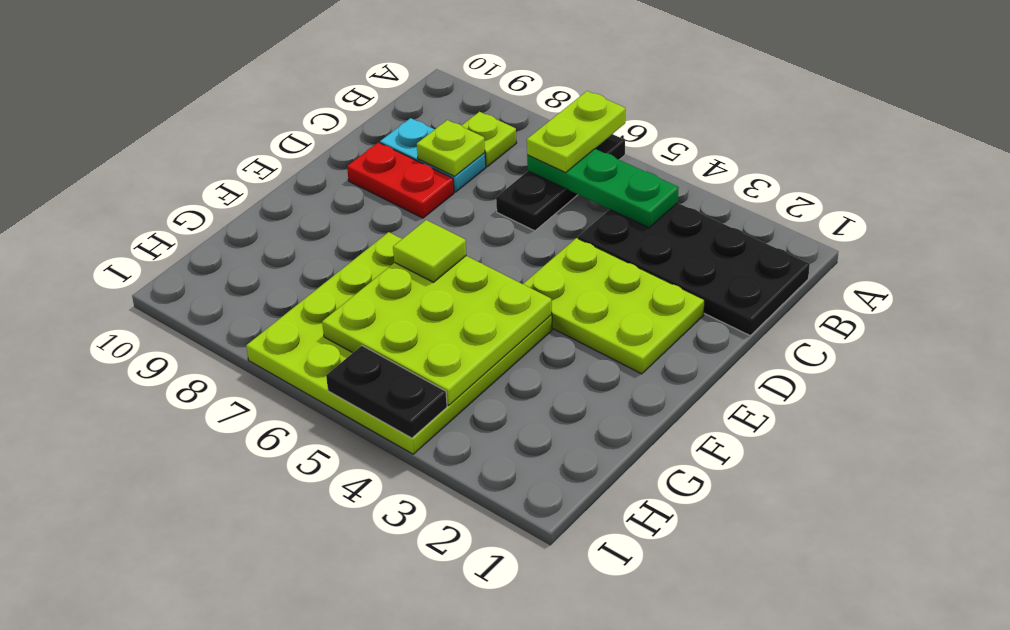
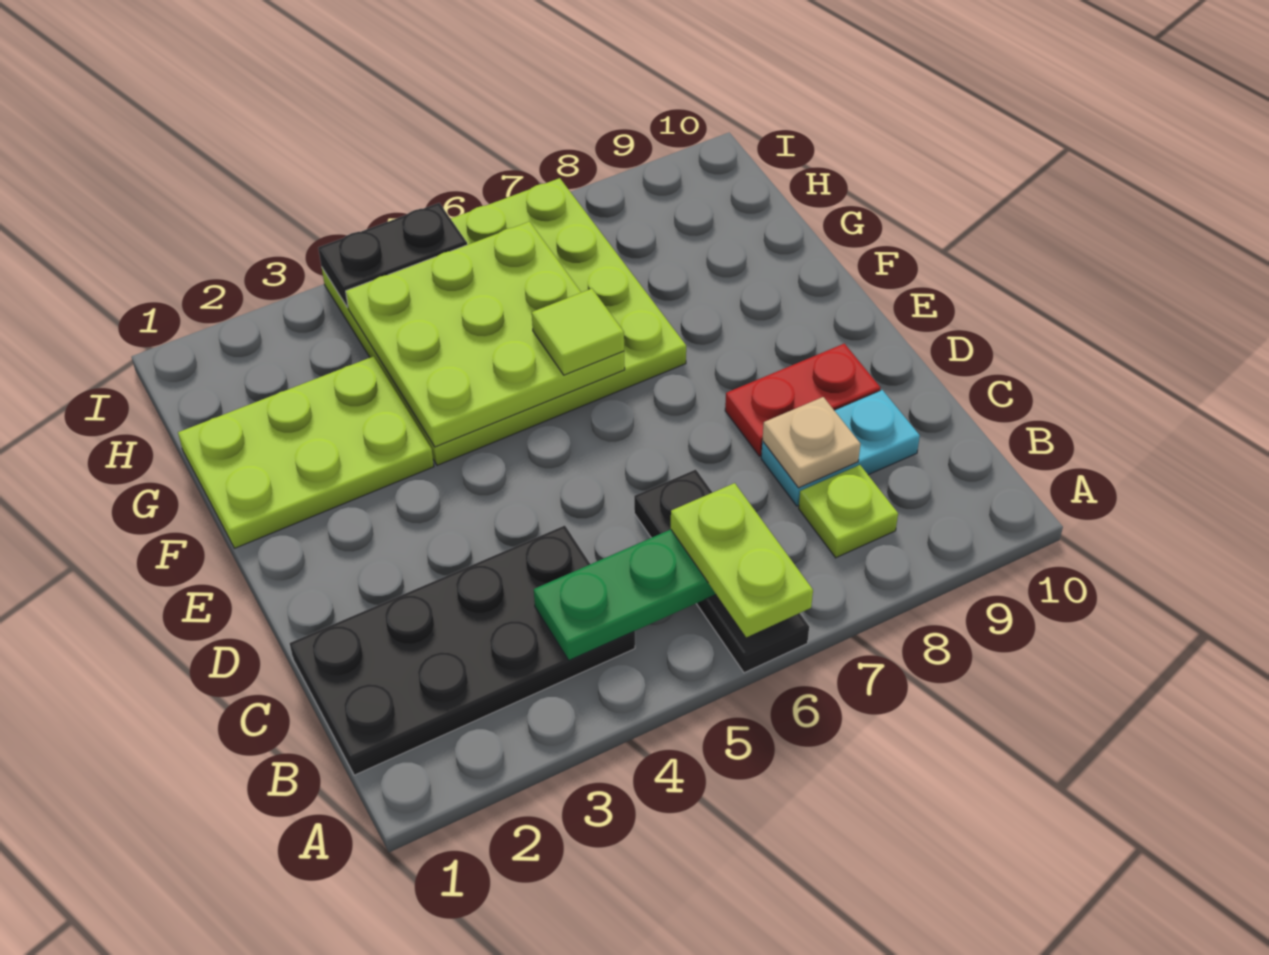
lime 1x1 plate [417,120,485,176] -> tan 1x1 plate [762,397,860,488]
lime 2x3 plate [524,238,704,374] -> lime 2x3 plate moved to [178,356,434,548]

